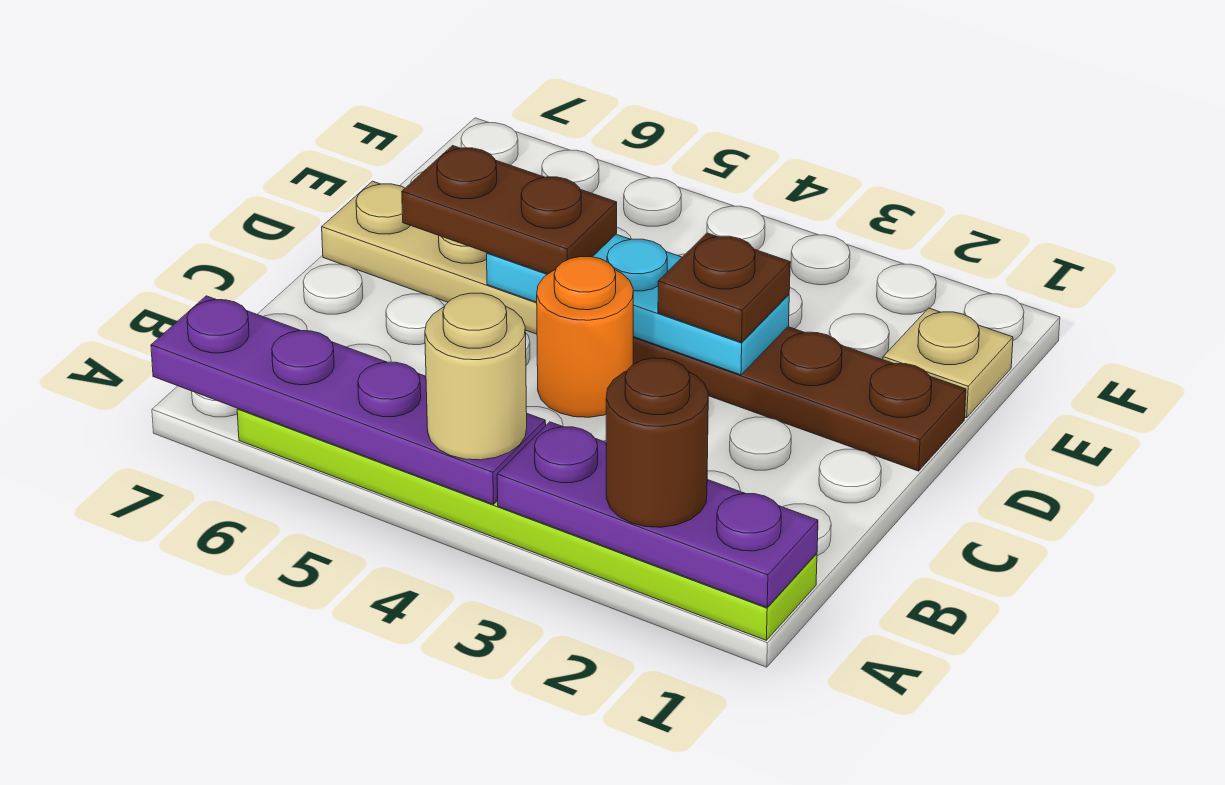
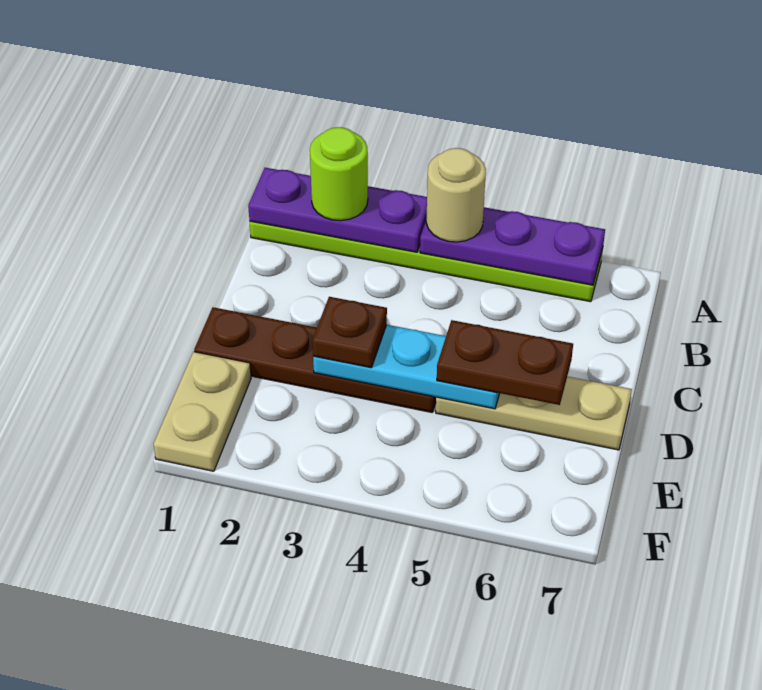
brown 1x1 round brick [606,358,708,527] -> lime 1x1 round brick [310,127,368,221]
purple 1x4 plate [151,296,546,504] -> purple 1x3 plate [420,207,605,285]
orange 1x1 round brick [537,257,633,417] -> none
tan 1x1 plate [883,308,1013,418] -> tan 1x2 plate [154,352,251,471]

